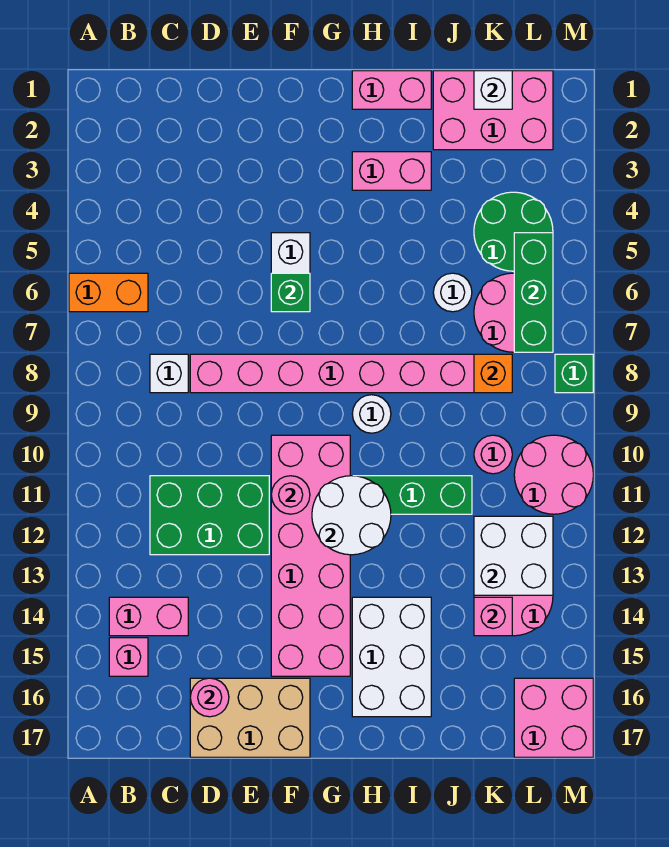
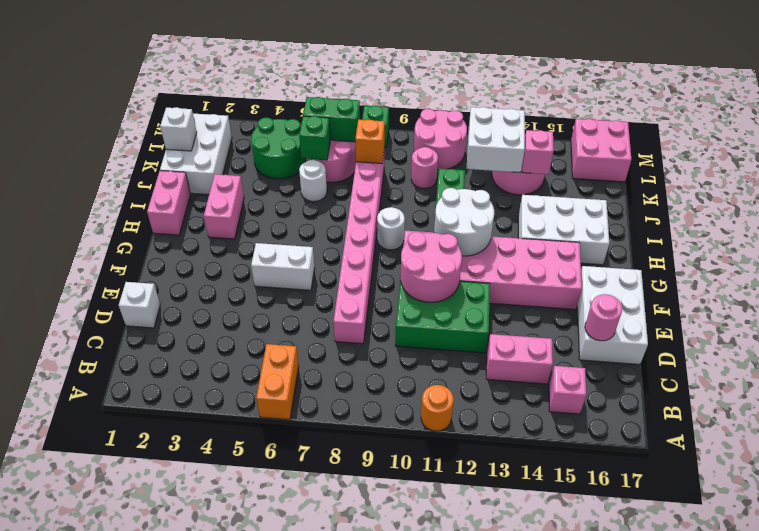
none -> orange 1x1 round brick [421,385,454,431]
pink 1x2 brick [109,597,188,636] -> pink 1x2 brick turned to [486,334,553,384]
white 1x1 brick [150,354,188,393] -> white 1x1 brick moved to [119,282,160,328]
green 2x3 brick [150,476,269,555] -> green 2x3 brick turned to [395,277,490,353]
tan 2x3 brick [190,678,310,757] -> white 2x3 brick [577,266,648,364]
green 1x1 brick [271,273,310,312] -> green 1x1 brick moved to [299,116,330,160]
pink 1x1 round brick [271,476,310,514] -> pink 2x2 round brick [401,232,462,302]
pink 2x3 brick [433,71,553,150] -> white 2x3 brick [160,114,232,195]
green 1x3 brick [514,233,553,352] -> green 1x2 brick [303,97,360,142]

